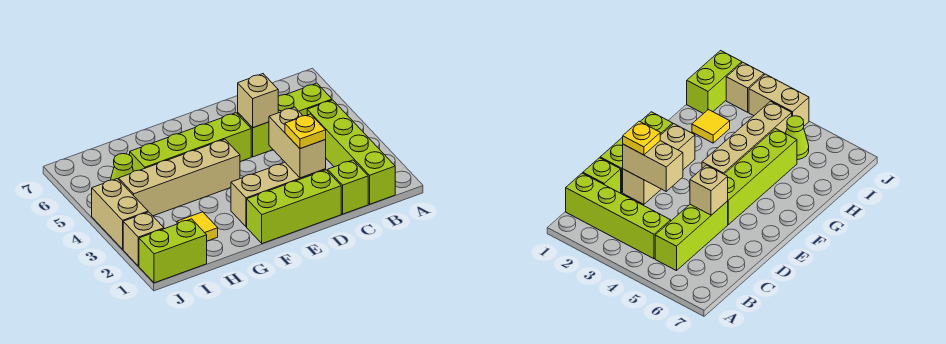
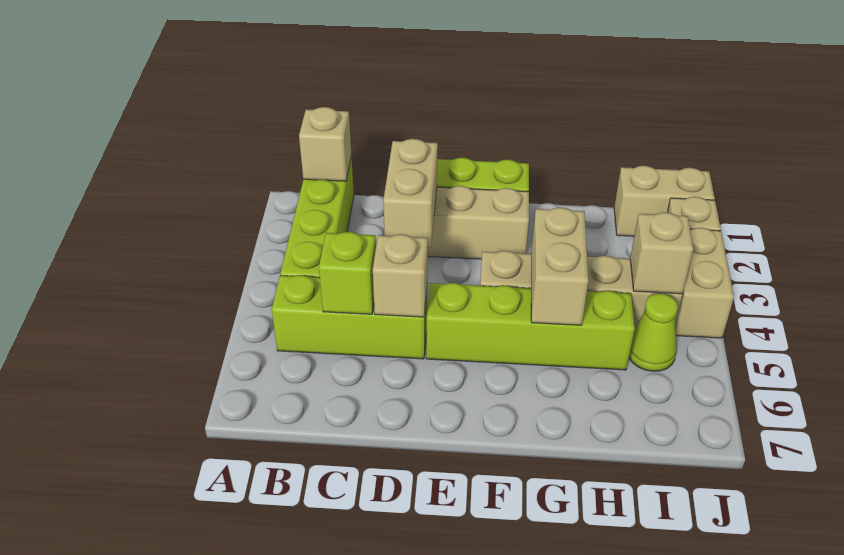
none -> tan 1x1 brick [299,107,351,181]
lime 1x1 brick [328,160,368,214] -> lime 1x1 brick moved to [319,232,376,314]
yellow 1x1 plate [285,114,326,149] -> none
none -> tan 1x2 brick [531,208,589,325]
yellow 1x1 tile [177,212,218,241] -> none
lime 1x2 brick [139,219,207,283] -> tan 1x2 brick [614,166,715,236]
none -> tan 1x1 brick [630,212,693,294]

